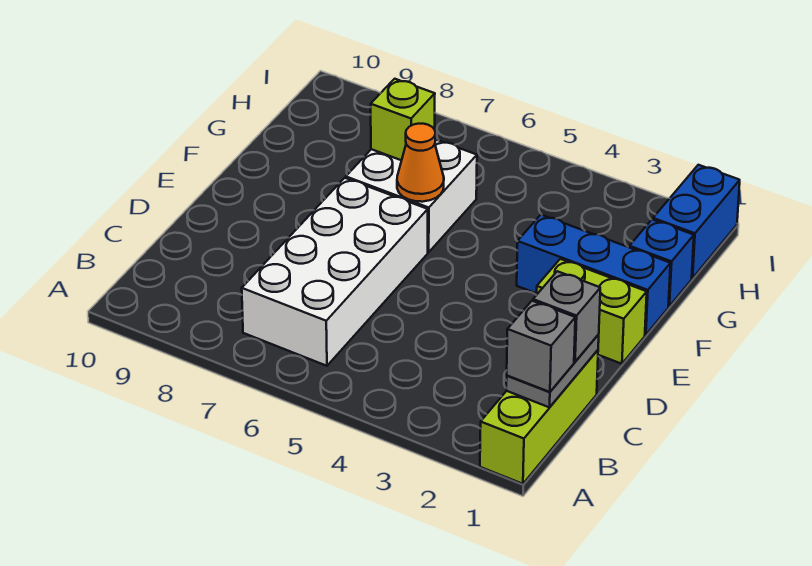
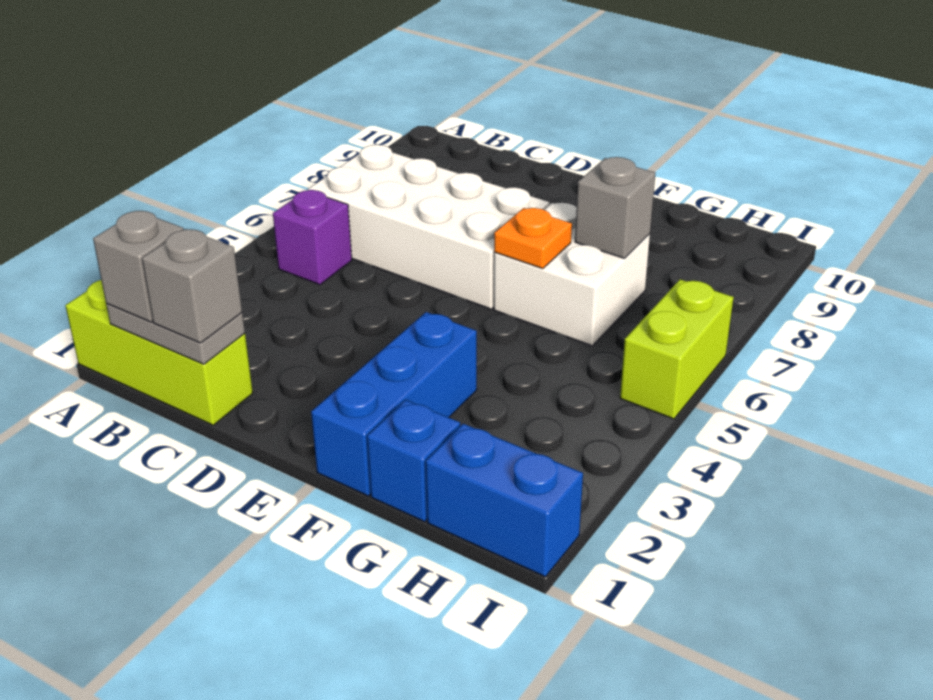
none -> purple 1x1 brick [273,190,352,285]
lime 1x2 brick [537,259,647,364] -> lime 1x2 brick moved to [620,279,734,419]
orange 1x1 cone [397,124,444,202] -> orange 1x1 plate [494,208,572,269]
lime 1x1 brick [371,79,435,160] -> grey 1x1 brick [575,157,655,259]

